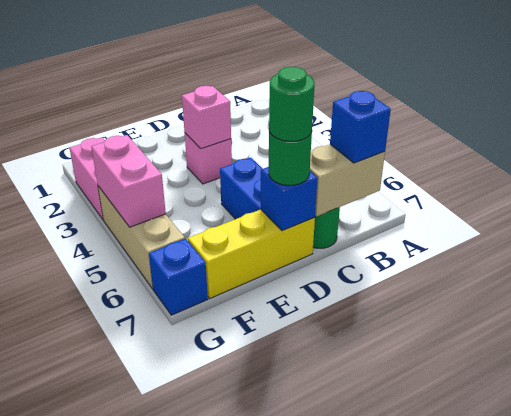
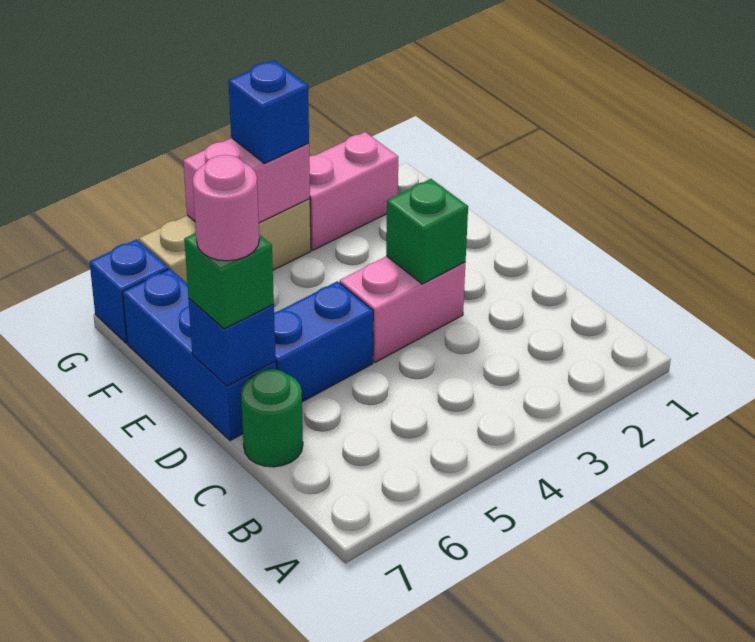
tan 1x2 brick [310,144,385,216] -> none
blue 1x1 brick [330,91,391,163] -> blue 1x1 brick moved to [229,60,309,164]
pink 1x1 brick [185,133,232,184] -> pink 1x2 brick [340,256,466,362]
pink 1x1 brick [182,86,231,149] -> green 1x1 brick [386,179,468,284]
yellow 1x3 brick [188,209,315,298] -> blue 1x3 brick [123,269,276,441]
green 1x1 round brick [269,131,312,186] -> green 1x1 brick [184,233,274,329]
green 1x1 round brick [269,67,315,141] -> pink 1x1 round brick [193,155,259,261]

